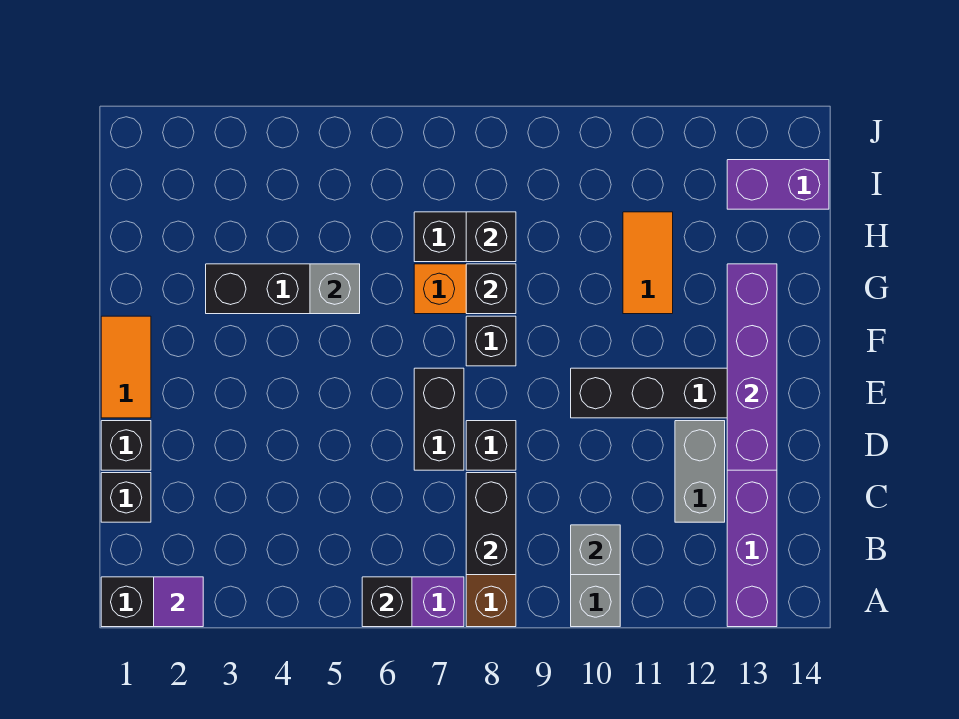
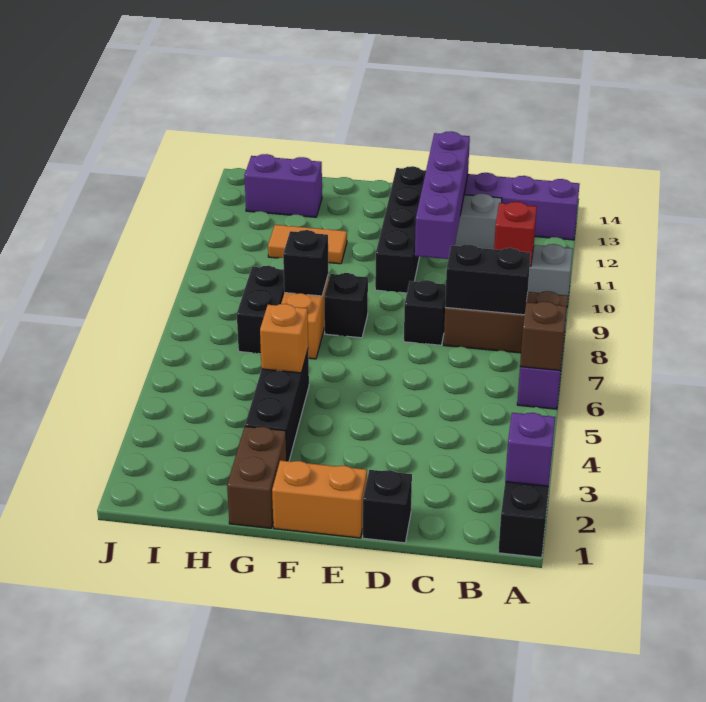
purple 1x1 tile [154,577,203,627] -> purple 1x1 brick [505,413,555,486]
black 1x1 brick [362,577,412,627] -> brown 1x1 brick [520,302,567,371]
grey 1x1 brick [571,525,620,575] -> red 1x1 brick [494,202,537,266]
black 1x1 brick [101,473,151,522] -> none
black 1x2 brick [414,368,464,470] -> none
purple 1x4 brick [727,264,777,470] -> purple 1x4 brick turned to [415,131,470,259]
orange 1x2 tile [101,316,151,418] -> orange 1x2 brick [272,461,367,538]
none -> brown 1x2 brick [227,427,287,528]
grey 1x1 brick [310,264,360,314] -> orange 1x1 brick [260,304,308,373]
black 1x1 brick [466,212,516,262] -> none
purple 1x2 brick [727,160,829,209] -> purple 1x2 brick turned to [244,154,322,217]

